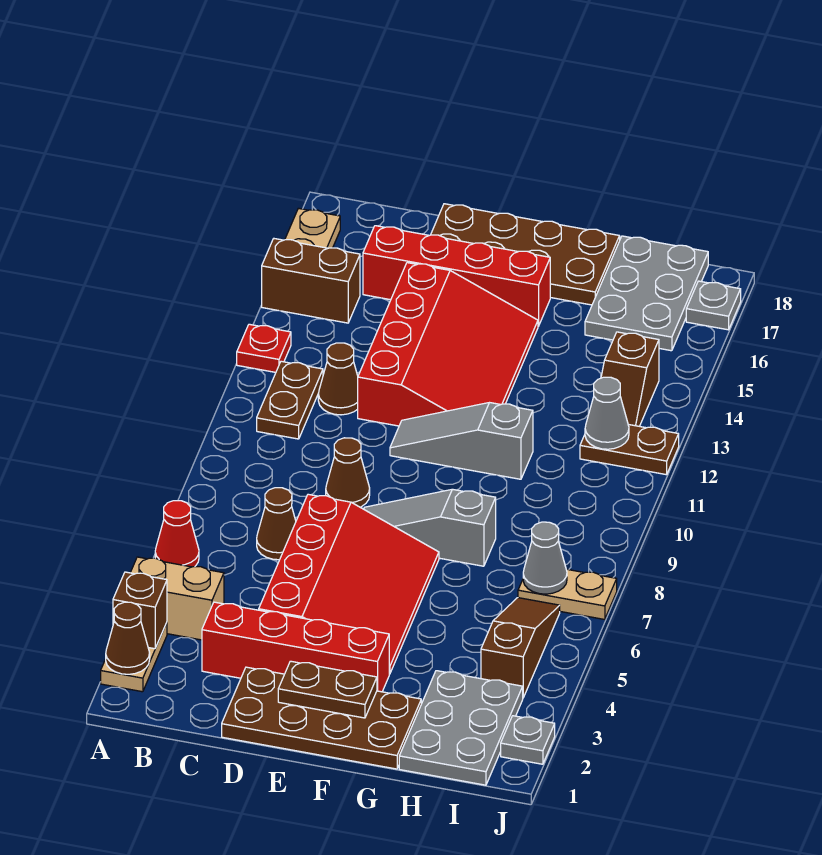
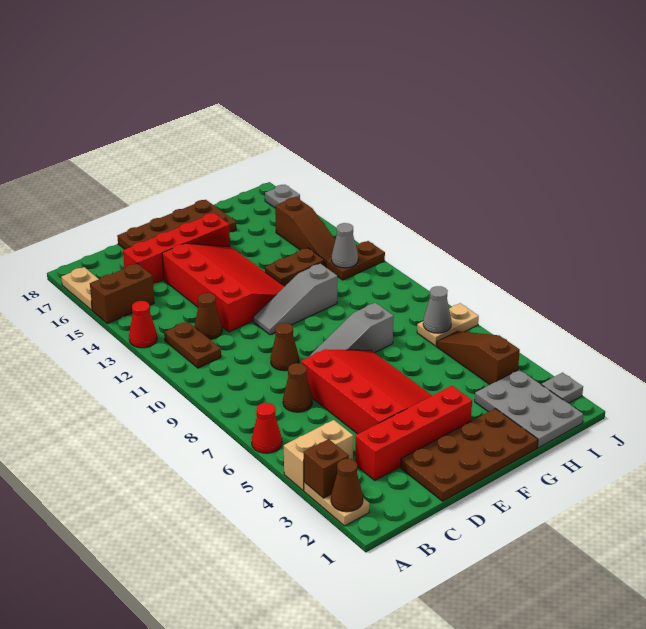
red 1x1 plate [237,324,291,372] -> red 1x1 cone [129,301,157,348]
brown 1x2 plate [278,661,377,718] -> brown 1x2 plate moved to [265,248,324,286]
grey 2x3 plate [585,236,708,351] -> none
brown 1x2 slope [601,332,659,426] -> brown 1x3 slope [275,197,336,267]

